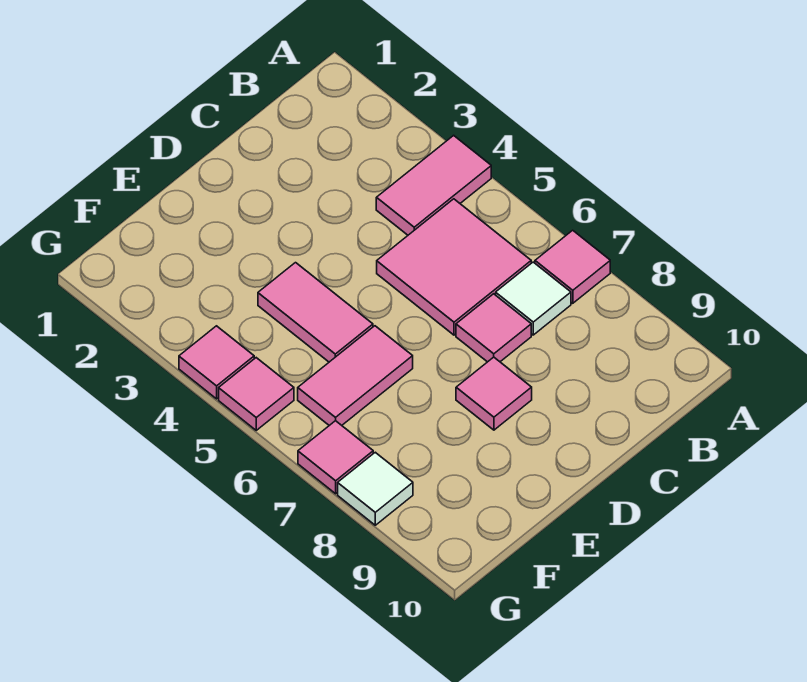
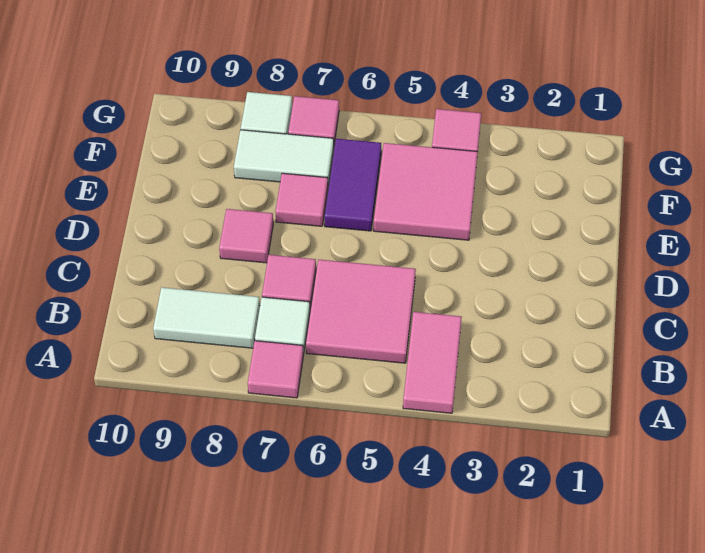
none -> white 1x2 tile [153,287,260,348]
pink 1x2 tile [258,263,373,362] -> pink 2x2 tile [373,143,478,240]
pink 1x2 tile [298,326,413,425] -> purple 1x2 tile [324,139,381,231]
none -> white 1x2 tile [234,130,334,184]
pink 1x1 tile [219,358,294,430] -> pink 1x1 tile moved to [275,173,328,226]

